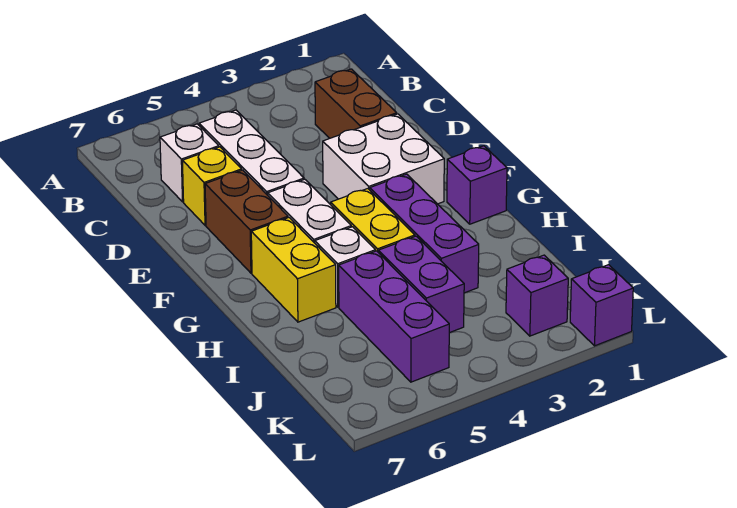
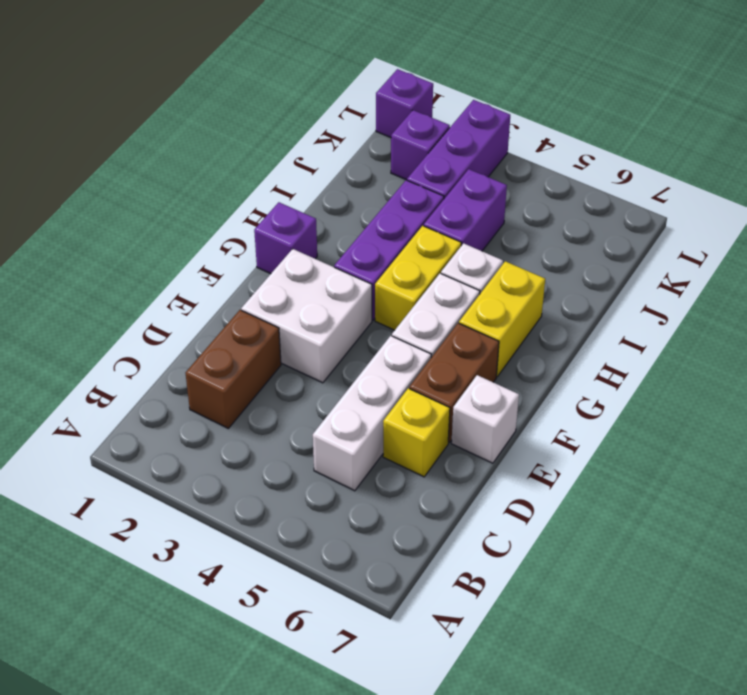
white 1x1 brick [160,124,219,202] -> white 1x1 brick moved to [451,375,519,463]
purple 1x3 brick [339,251,449,382] -> purple 1x3 brick moved to [407,100,510,199]

